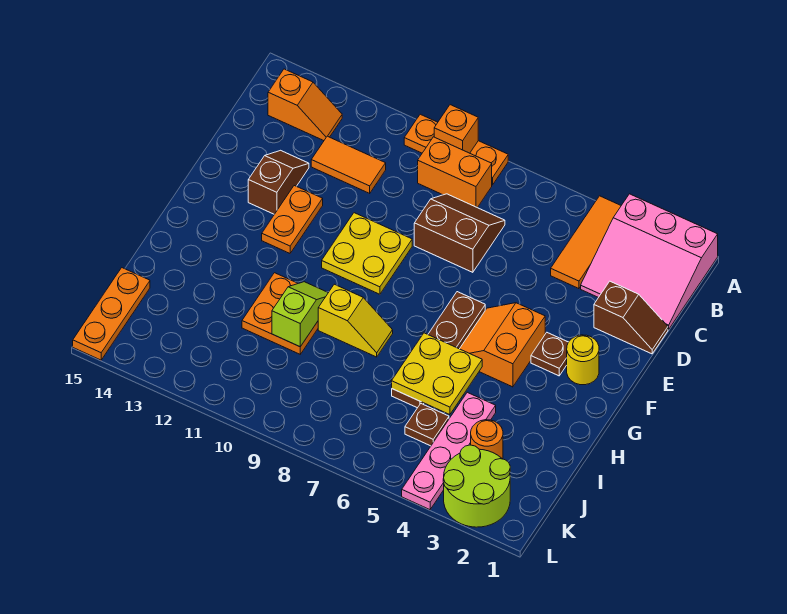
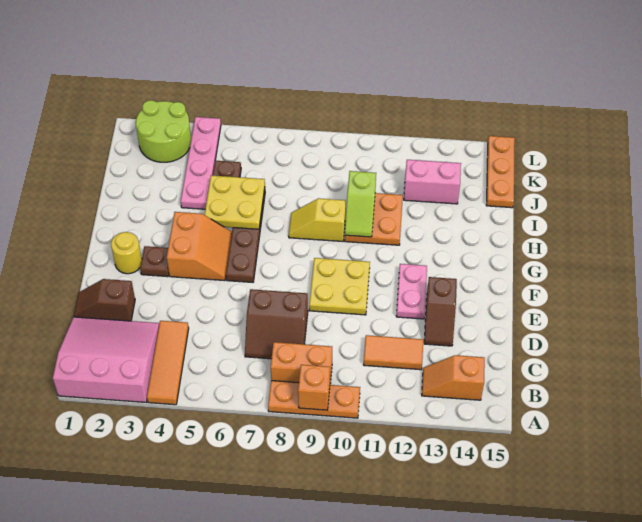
orange 1x2 plate [262,186,323,253] -> pink 1x2 plate [396,264,427,319]
orange 1x1 round brick [471,420,503,459] -> none
none -> pink 1x2 brick [404,160,461,204]

